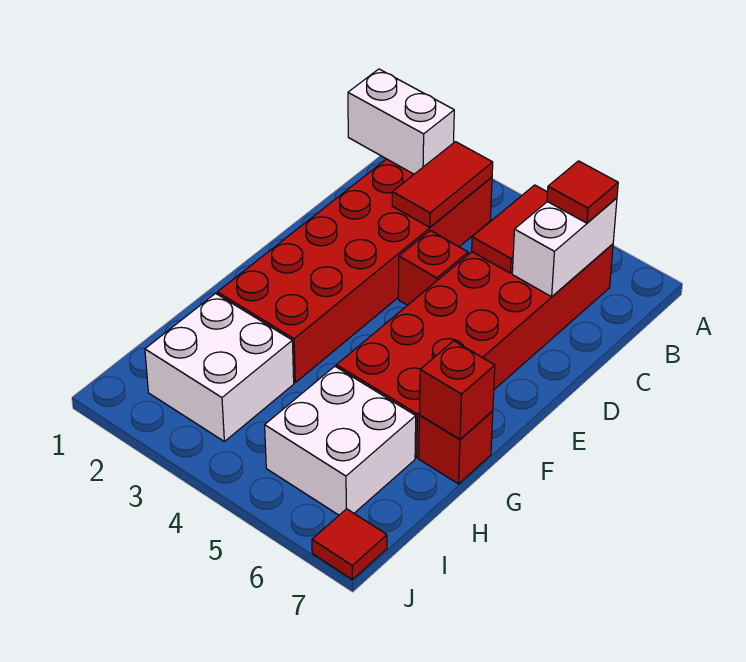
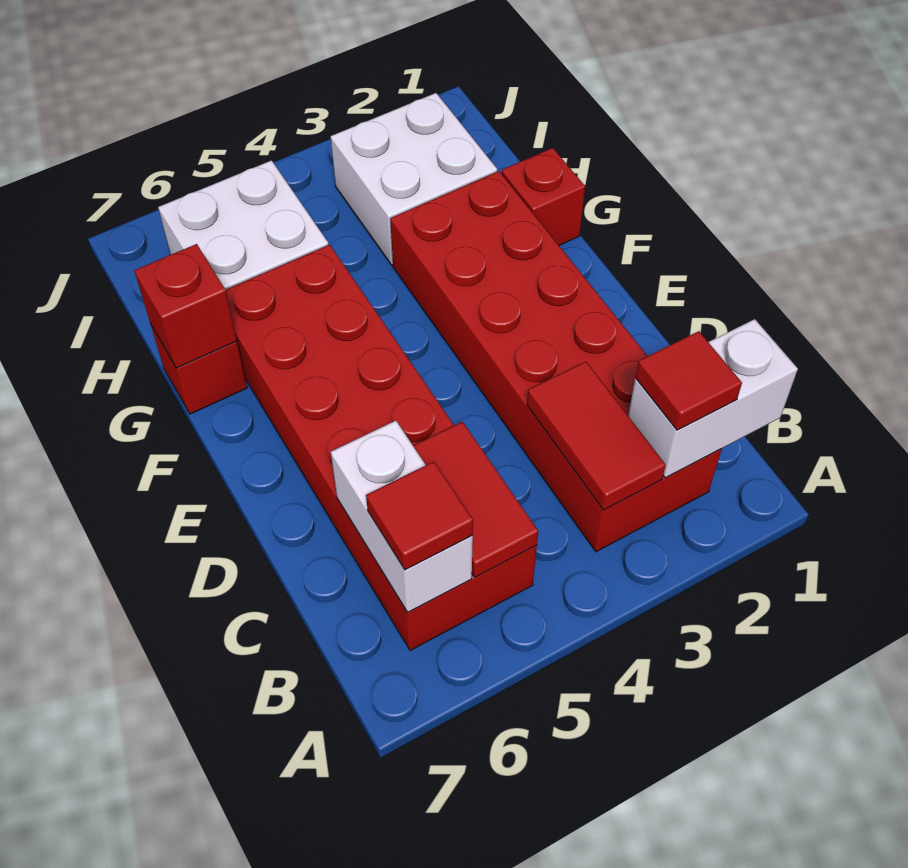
red 1x1 brick [398,231,468,305] -> red 1x1 brick moved to [502,148,585,245]
red 1x1 tile [312,509,387,580] -> red 1x1 tile moved to [635,331,742,430]

